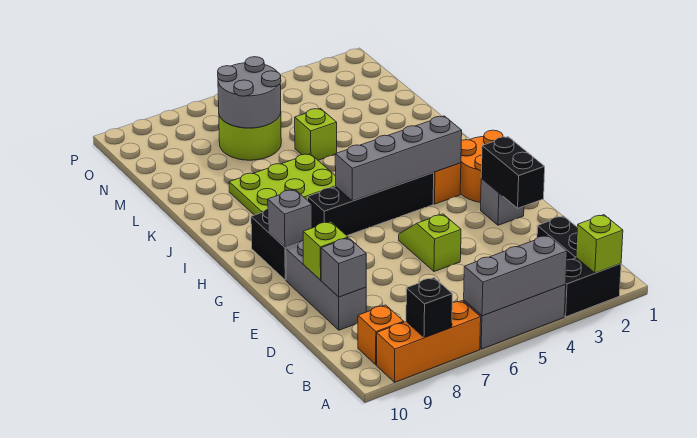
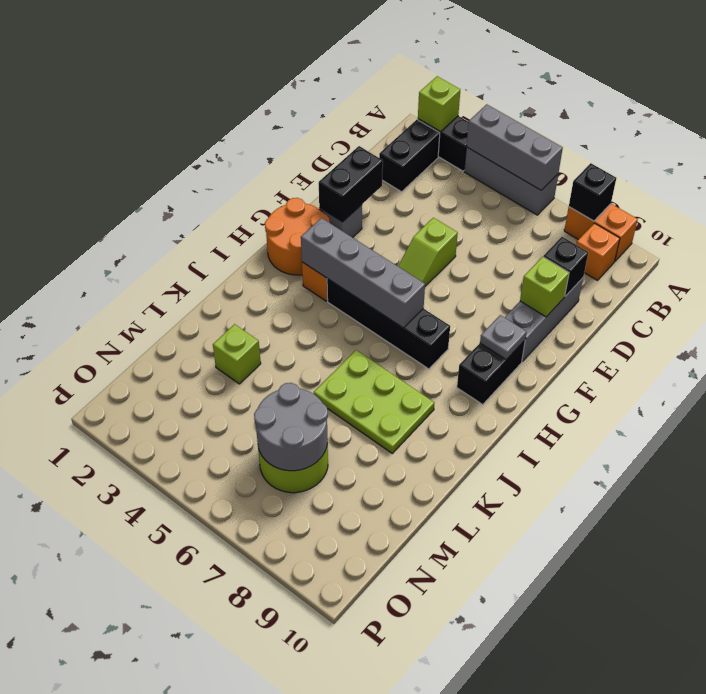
orange 1x3 brick [377,301,481,382] -> orange 1x2 brick [564,204,638,261]
grey 1x1 brick [321,238,366,297] -> black 1x1 brick [543,237,588,296]
grey 1x1 brick [268,190,312,247] -> grey 1x1 plate [480,315,527,360]
lime 1x1 brick [295,108,337,160] -> lime 1x1 brick moved to [213,324,261,384]

